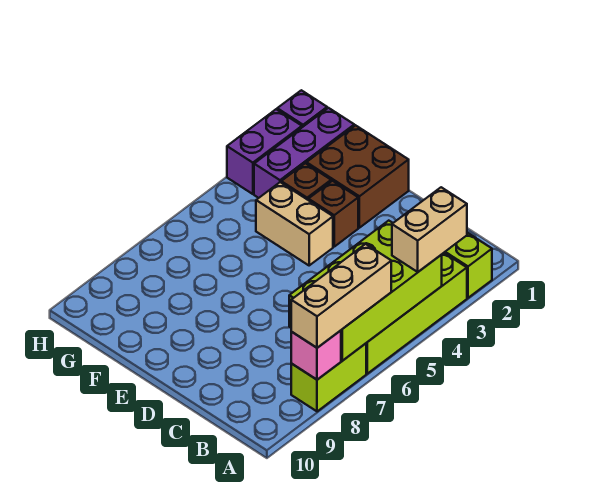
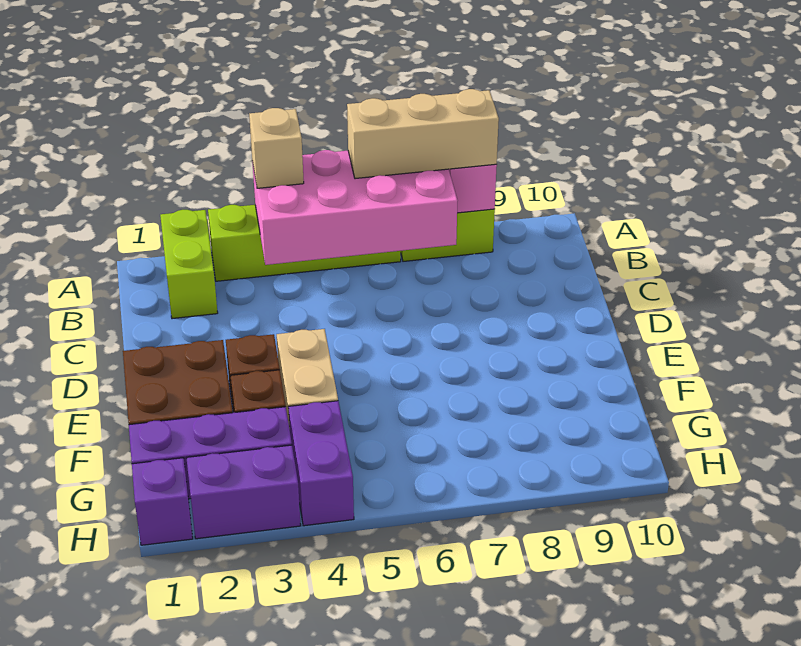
tan 1x2 brick [392,187,467,272] -> tan 1x1 brick [249,108,304,188]
lime 2x4 brick [289,221,442,361] -> pink 2x4 brick [252,150,458,265]
none -> purple 1x2 brick [288,401,354,526]

